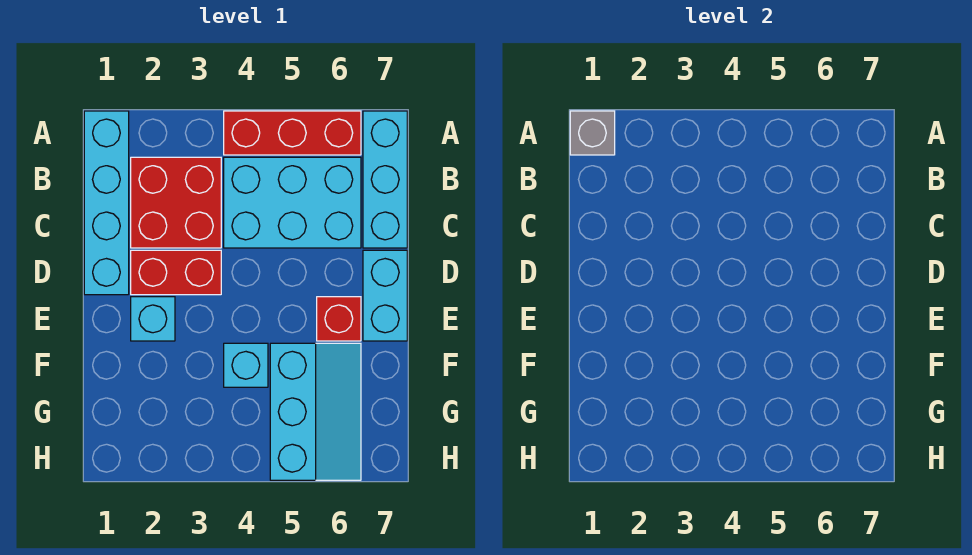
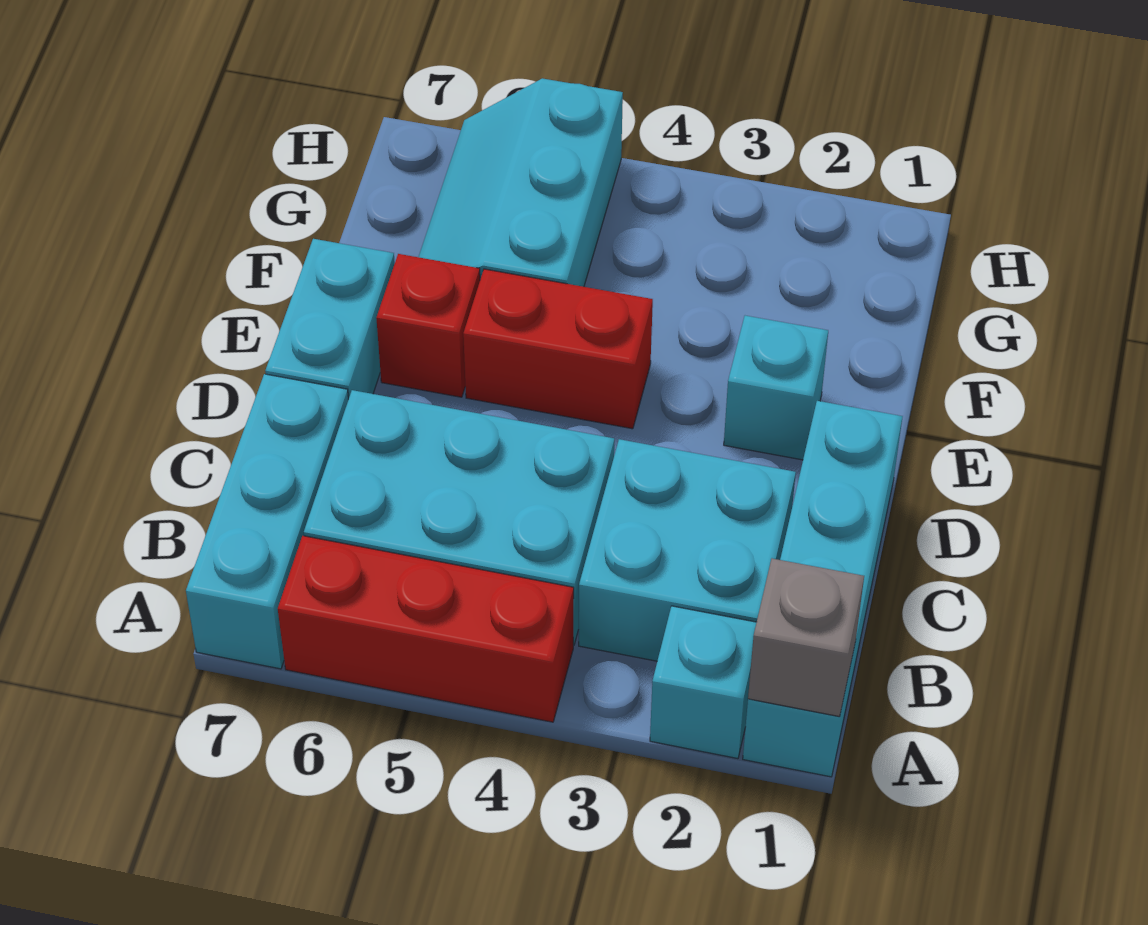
red 2x2 brick [131,157,221,248] -> cyan 2x2 brick [579,439,796,661]
red 1x2 brick [131,250,221,295] -> red 1x2 brick moved to [463,269,653,429]
cyan 1x1 brick [224,343,268,387] -> cyan 1x1 brick moved to [650,606,757,759]

